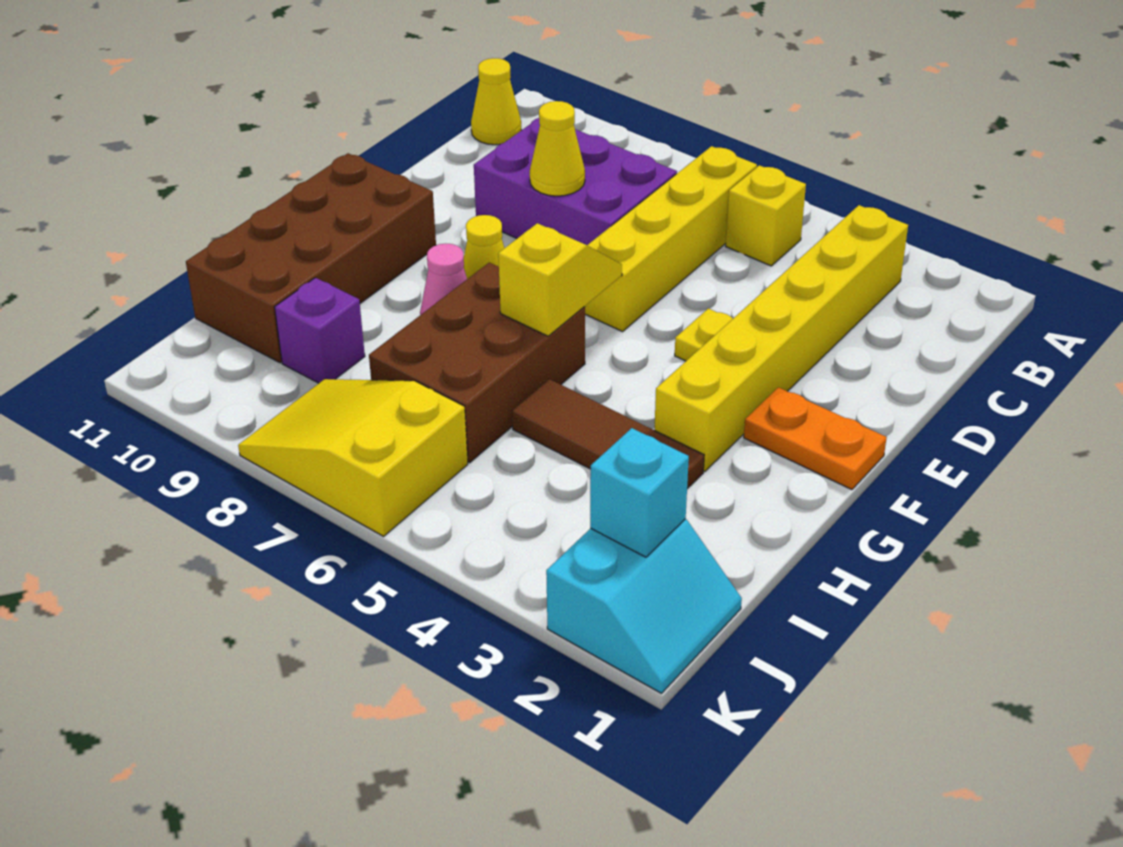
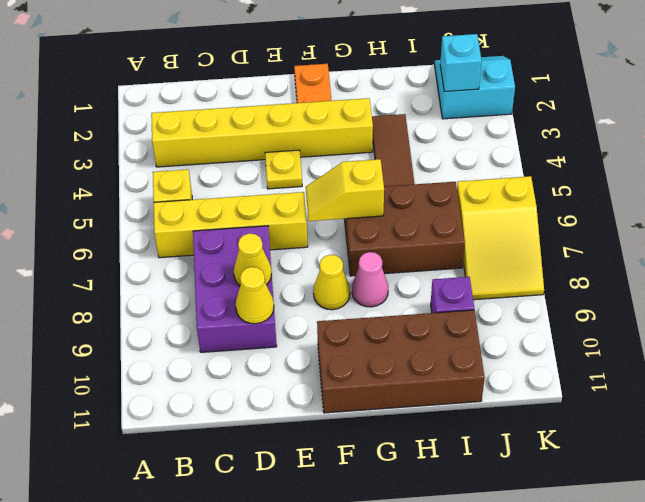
yellow 1x1 cone [471,58,521,145] -> yellow 1x1 cone moved to [236,267,274,324]

